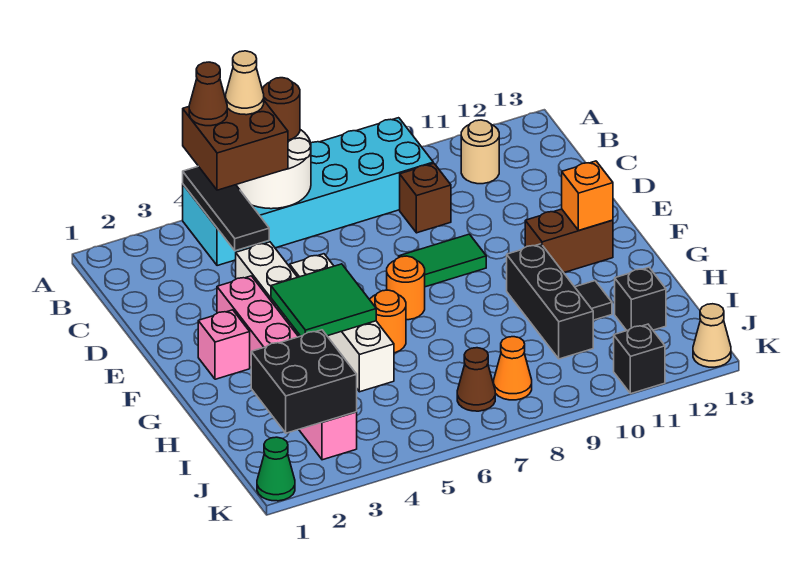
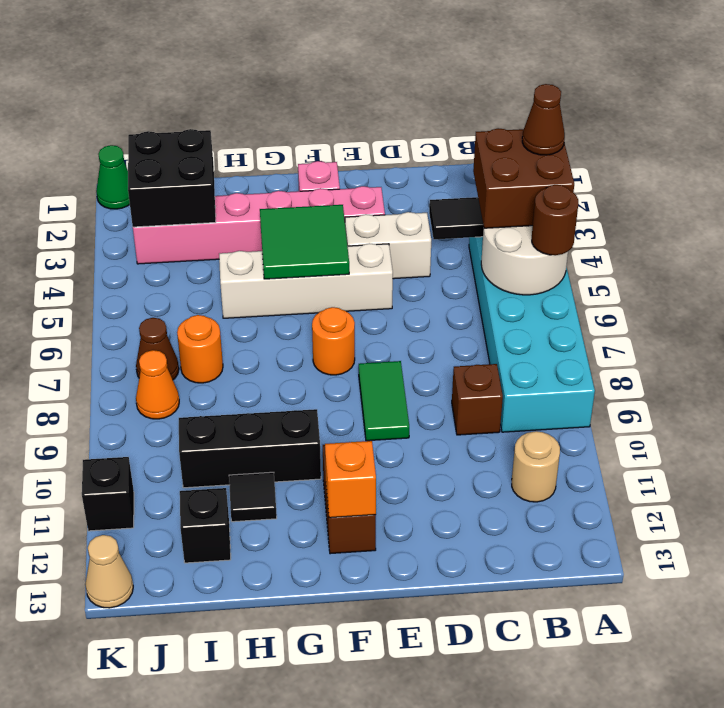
tan 1x1 cone [226,51,264,115] -> none
orange 1x1 round brick [370,290,406,353] -> orange 1x1 round brick moved to [177,315,223,383]

